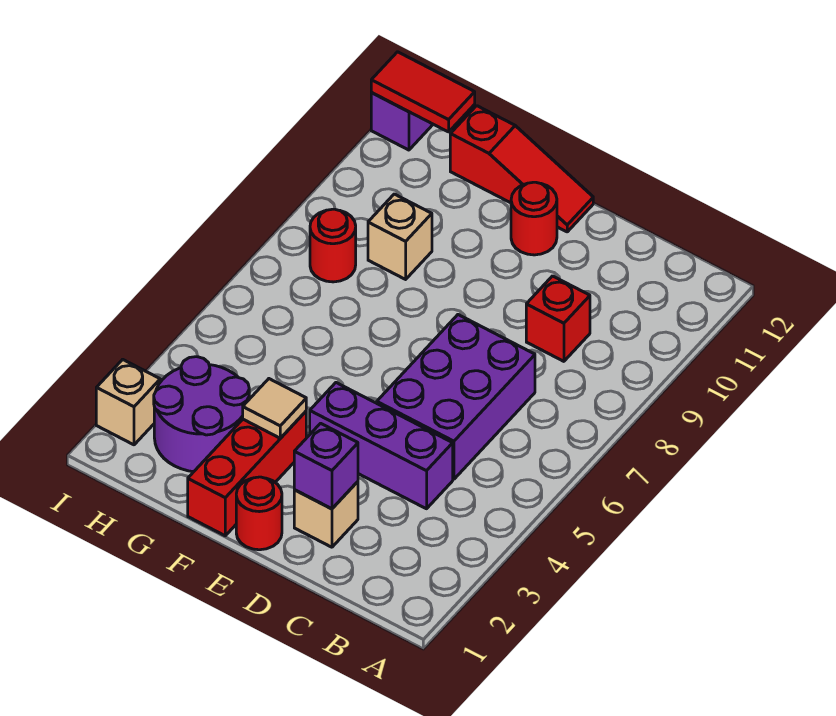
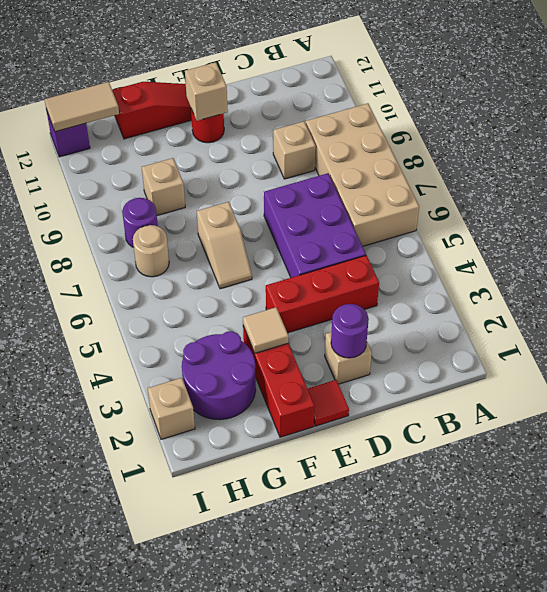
none -> tan 2x4 brick [306,103,419,246]
purple 1x3 brick [310,383,453,509] -> red 1x3 brick [265,255,379,333]
red 1x1 brick [526,276,590,361] -> tan 1x1 brick [273,121,316,179]
purple 1x1 brick [294,423,358,509] -> purple 1x1 round brick [331,304,369,358]
red 1x1 round brick [236,477,282,550] -> red 1x1 tile [308,380,349,426]
none -> tan 1x1 brick [185,62,228,121]
none -> tan 1x2 slope [197,202,252,289]
none -> tan 1x1 round brick [133,225,169,277]
red 1x1 round brick [310,209,356,282] -> purple 1x1 round brick [122,198,158,247]
red 1x2 tile [371,52,475,132] -> tan 1x2 tile [44,82,119,132]

